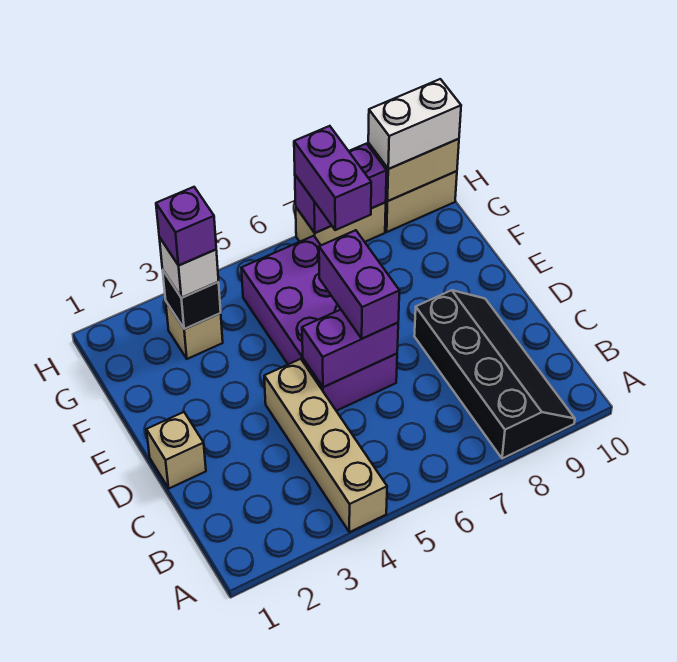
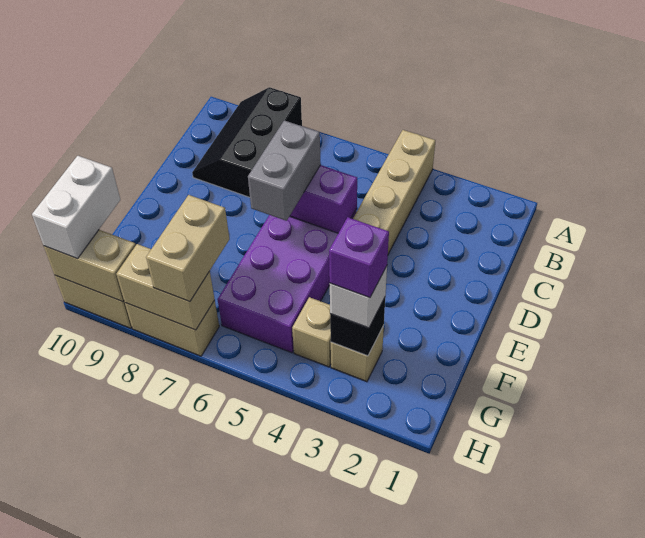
black 2x4 slope [414,290,575,459] -> black 2x3 slope [192,87,302,197]
tan 1x1 brick [146,412,206,488] -> tan 1x1 brick moved to [292,297,331,367]
purple 1x2 brick [319,230,399,339] -> grey 1x2 brick [248,121,321,221]
purple 1x2 brick [294,126,371,230] -> tan 1x2 brick [146,195,229,302]
purple 1x2 brick [295,144,387,233] -> tan 1x2 brick [116,244,215,330]
white 1x2 brick [368,79,461,169] -> white 1x2 brick turned to [32,156,120,259]

